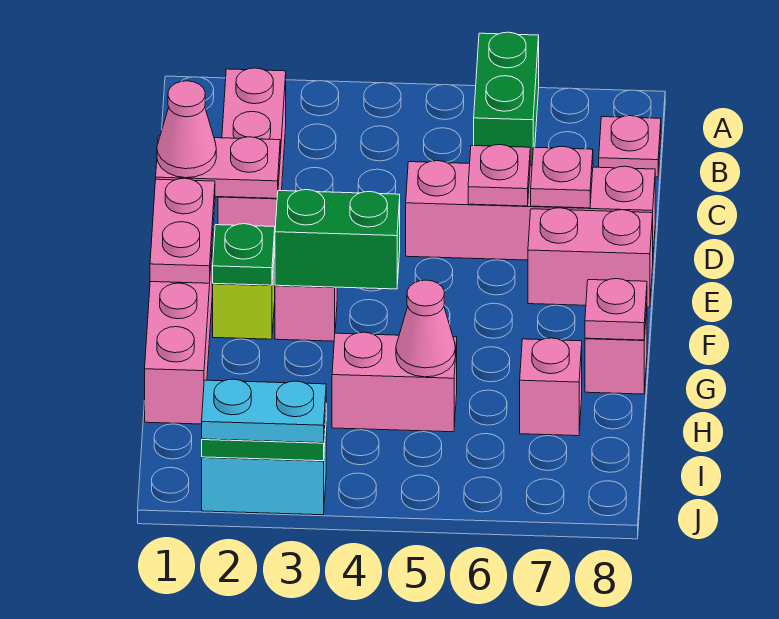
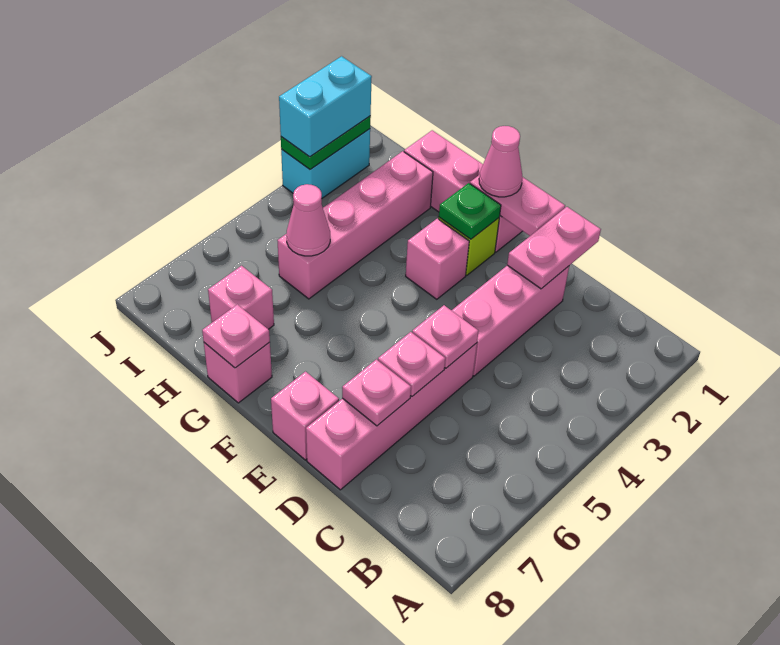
green 1x2 brick [474,32,539,165] -> none
pink 1x3 brick [218,68,286,249] -> pink 1x3 brick turned to [452,265,569,376]
pink 1x1 plate [599,116,661,177] -> pink 1x1 plate moved to [412,305,478,368]
pink 1x1 cone [157,81,216,178] -> pink 1x1 cone moved to [479,126,523,197]
pink 1x2 brick [528,208,653,307] -> pink 1x1 brick [271,372,339,460]
green 1x2 brick [275,190,400,289] -> none
pink 1x2 brick [332,332,457,432] -> pink 1x4 brick [277,151,433,299]
cyan 1x2 plate [202,379,326,443] -> cyan 1x2 brick [279,56,372,157]

